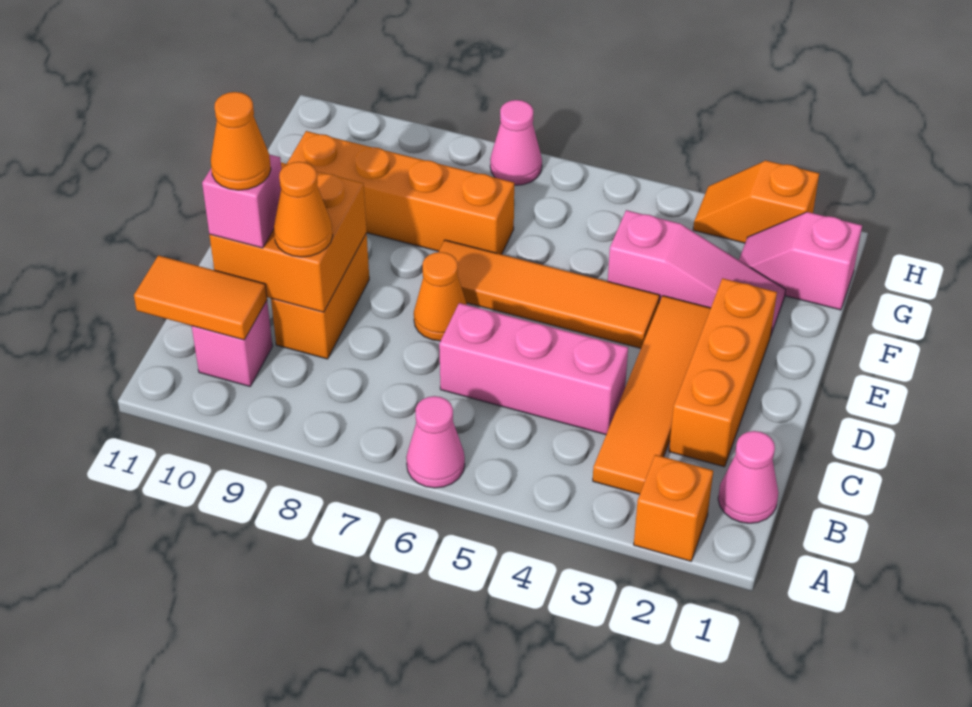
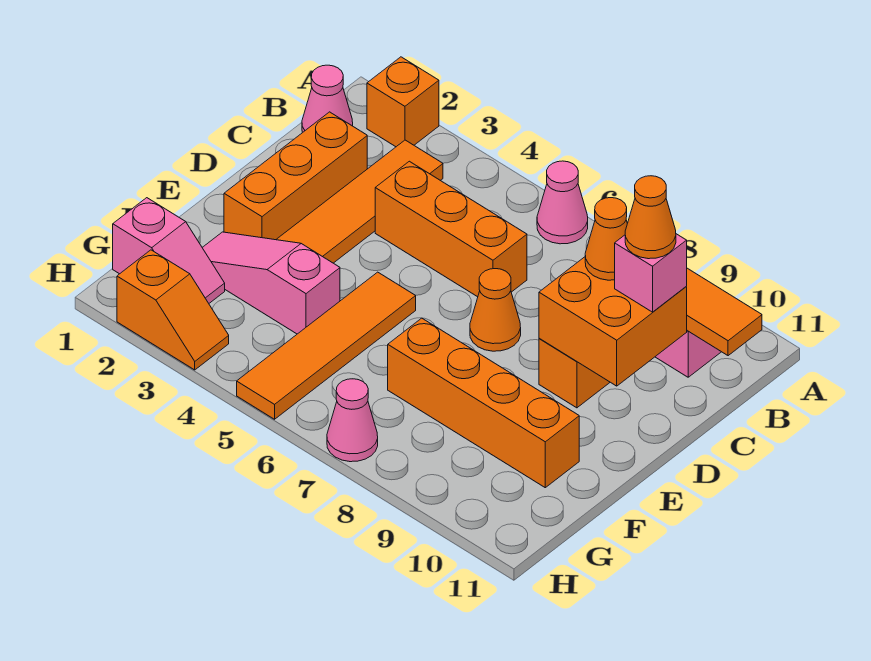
pink 1x3 brick [439,303,628,435] -> orange 1x3 brick [375,161,527,297]
orange 1x4 tile [439,240,660,348] -> orange 1x4 tile turned to [237,272,416,419]

